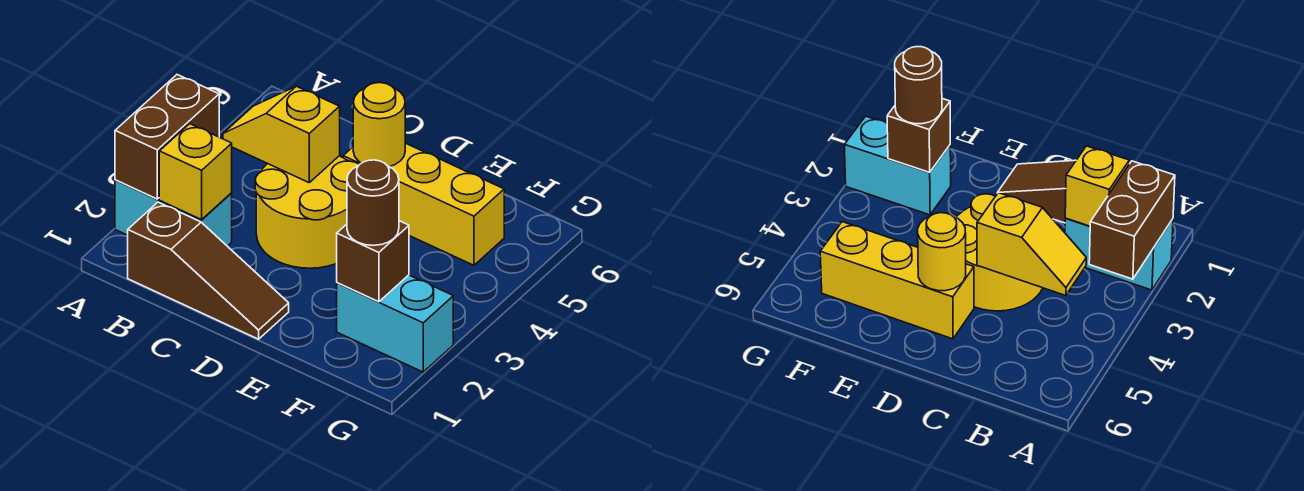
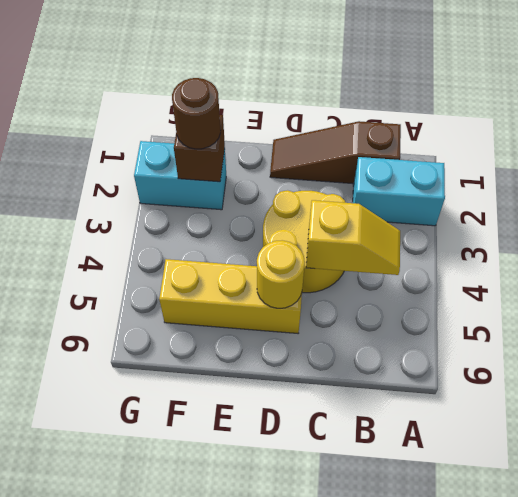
brown 1x2 brick [115,75,219,199] -> none
yellow 1x1 brick [159,124,232,220] -> none

